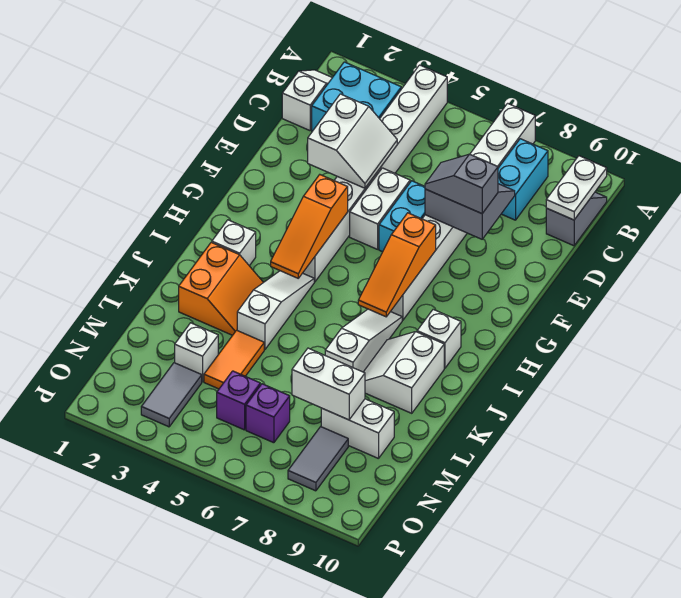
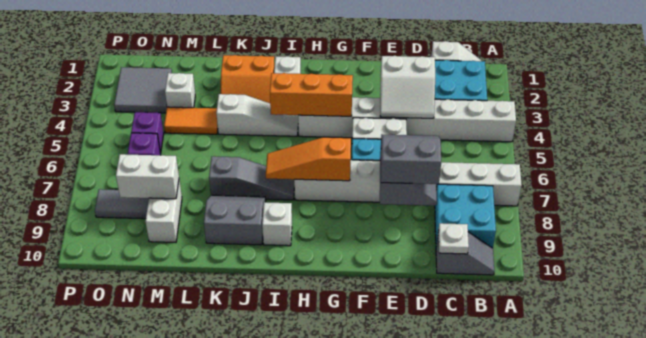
cyan 1x2 brick [498,139,548,220] -> cyan 2x2 brick [435,184,496,248]
white 1x2 plate [546,156,607,220] -> white 1x1 plate [438,223,469,254]
grey 1x2 slope [425,154,498,214] -> grey 2x2 slope [381,134,441,184]
orange 1x3 slope [271,175,348,278] -> orange 1x3 brick [270,73,353,116]
white 1x3 slope [325,309,402,372] -> grey 1x3 slope [209,156,294,200]
white 2x2 slope [364,332,444,413] -> grey 2x2 slope [204,195,266,245]
white 1x2 brick [292,348,365,420] -> white 1x2 brick turned to [116,154,179,199]
grey 1x2 tile [141,363,202,427] -> grey 2x2 tile [114,67,172,113]

